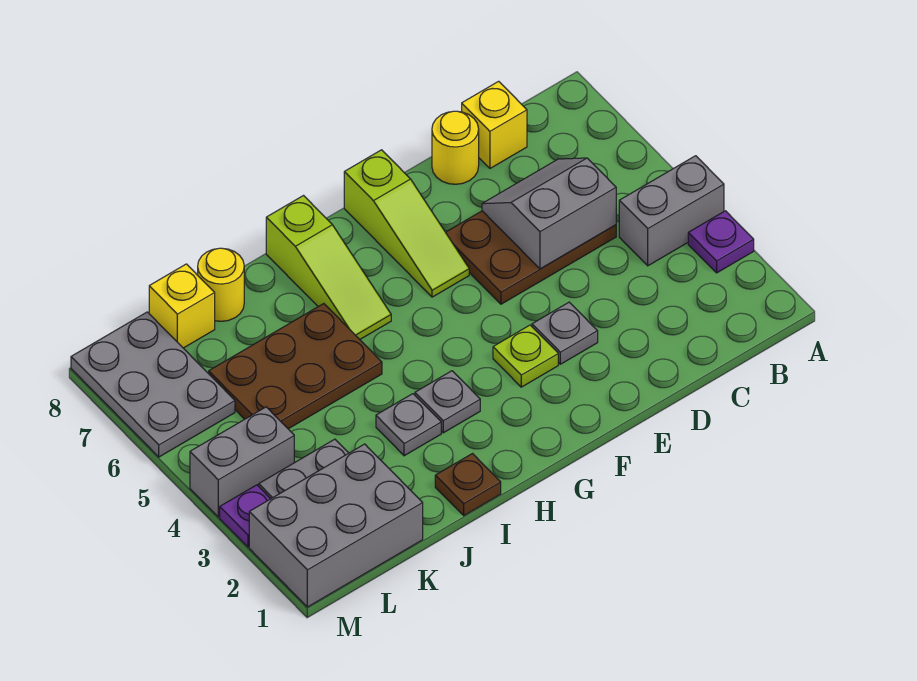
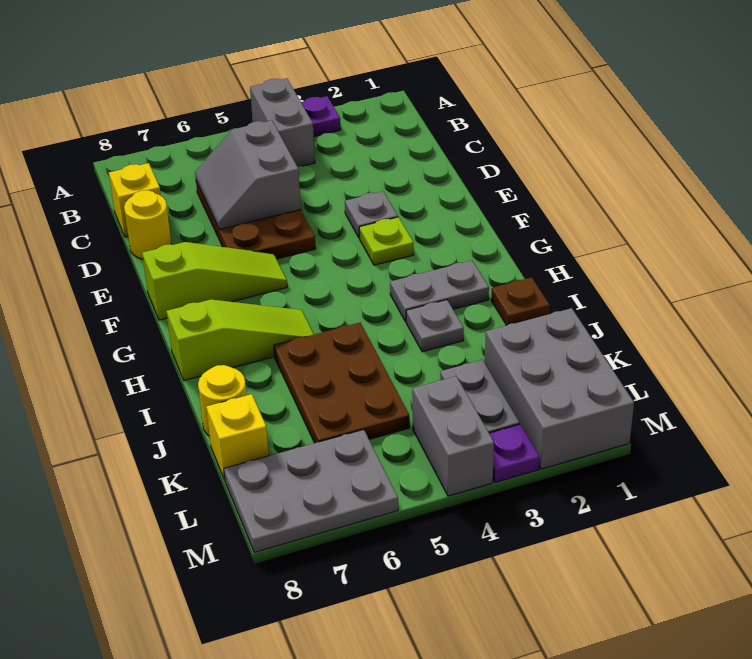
grey 1x1 plate [415,371,480,433] -> grey 1x2 plate [390,260,489,322]

